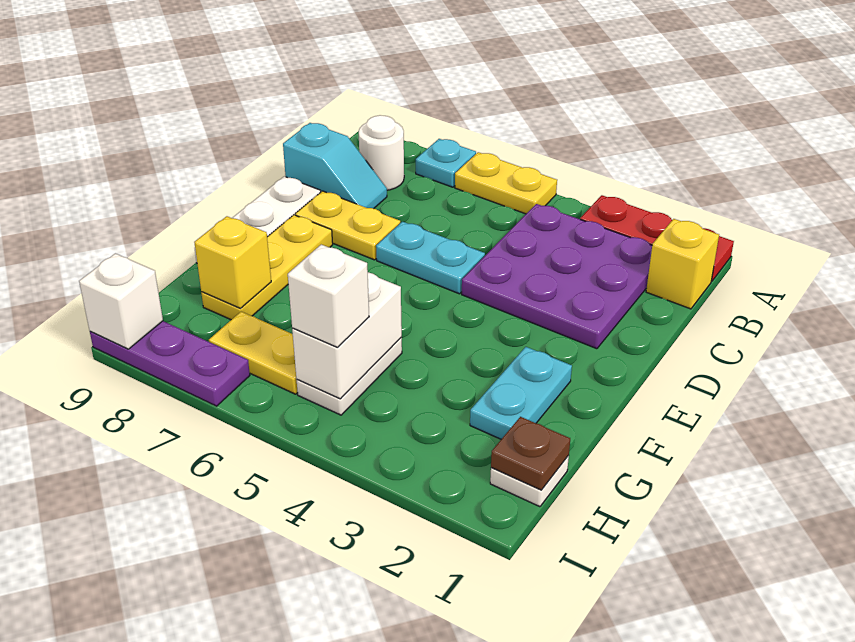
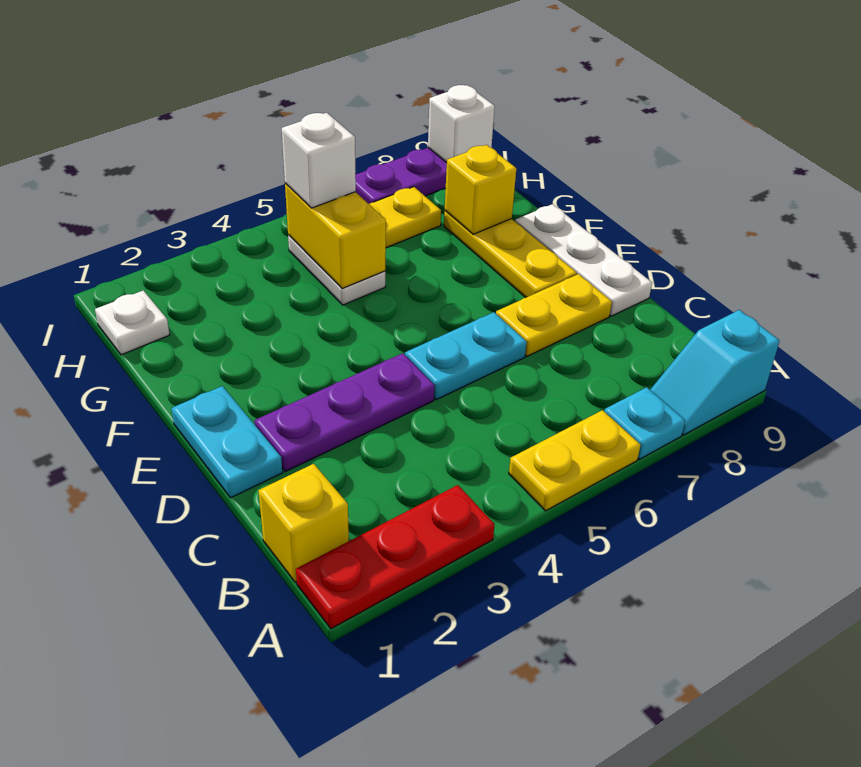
purple 3x3 plate [462,204,652,349] -> purple 1x3 plate [254,353,434,472]
white 1x1 round brick [359,115,404,190] -> none
cyan 1x2 slope [283,123,387,209] -> cyan 1x2 slope moved to [650,310,779,435]
cyan 1x2 plate [470,347,572,439] -> cyan 1x2 plate moved to [172,386,282,498]
white 1x2 brick [292,272,402,399] -> yellow 1x2 brick [285,183,386,288]
brown 1x1 plate [491,417,570,490] -> none

